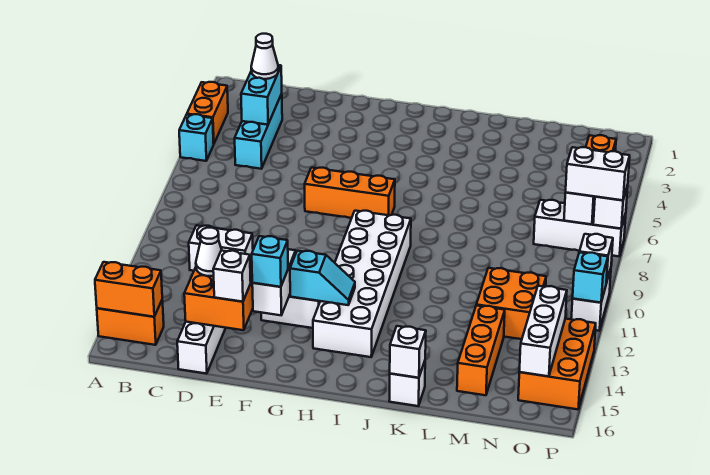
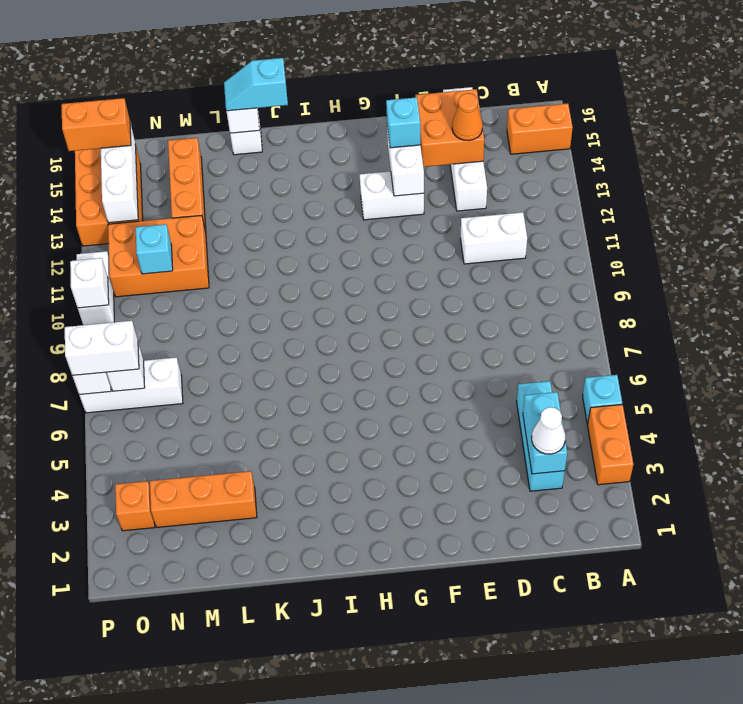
orange 1x2 brick [95,262,162,317] -> orange 1x2 brick moved to [62,98,131,151]
white 1x1 cone [196,228,222,276] -> orange 1x1 cone [452,93,483,141]
white 1x1 brick [213,251,251,302] -> none
orange 1x3 brick [305,168,395,218] -> orange 1x3 brick moved to [150,471,257,527]
cyan 1x2 slope [290,251,355,305] -> cyan 1x2 slope moved to [224,58,288,111]
white 2x6 brick [313,211,411,357] -> none
orange 2x2 brick [477,268,546,339] -> orange 2x3 brick [108,215,209,297]
cyan 1x1 brick [573,252,608,303] -> cyan 1x1 brick moved to [136,224,173,274]

